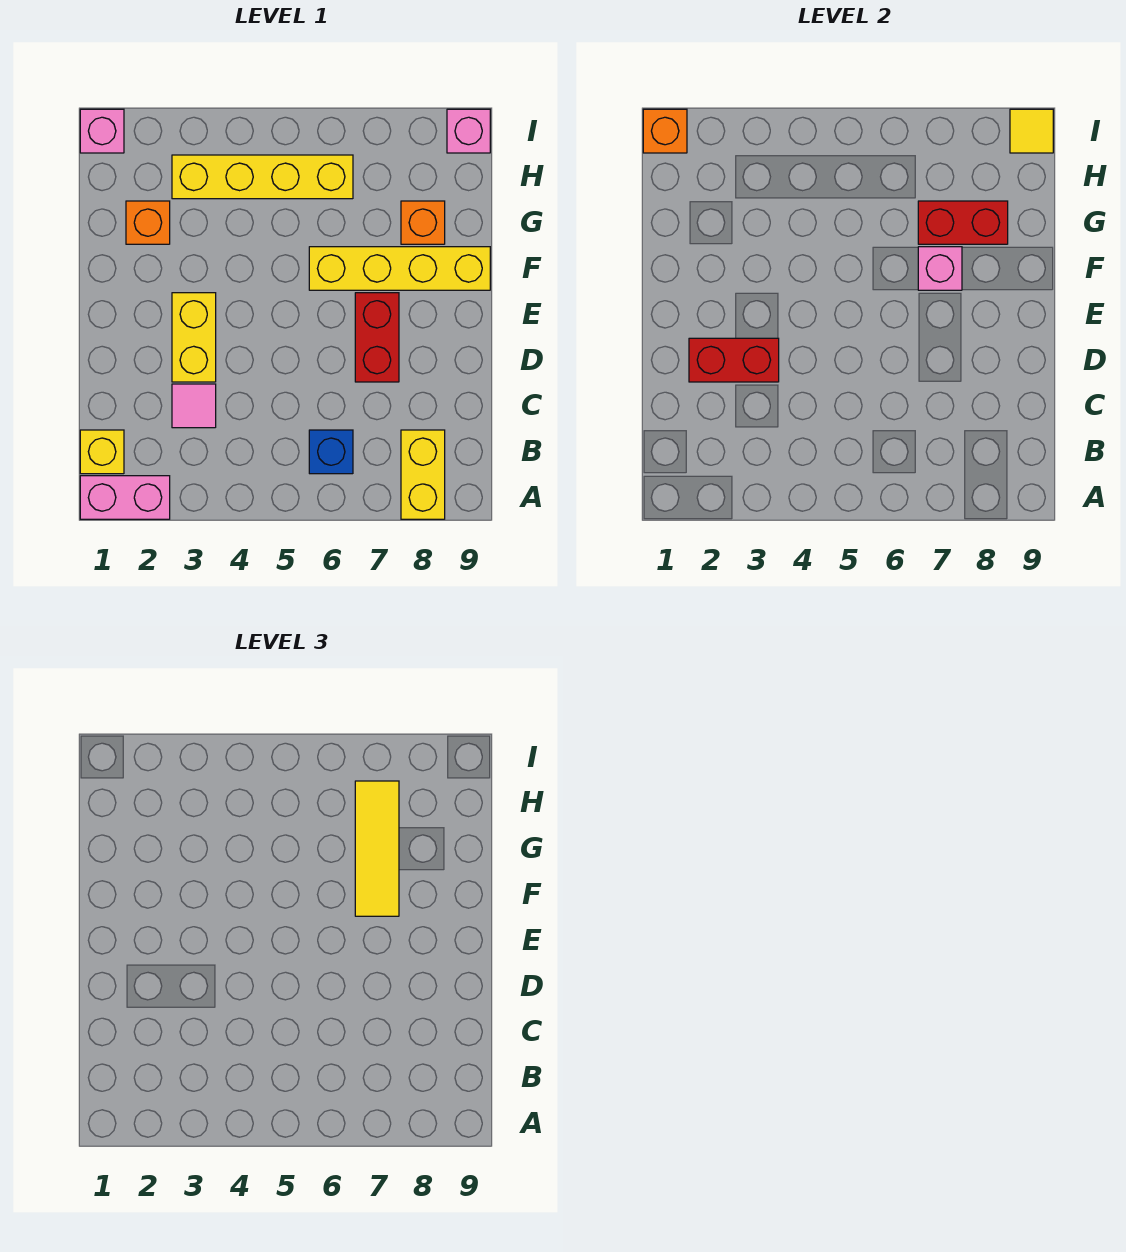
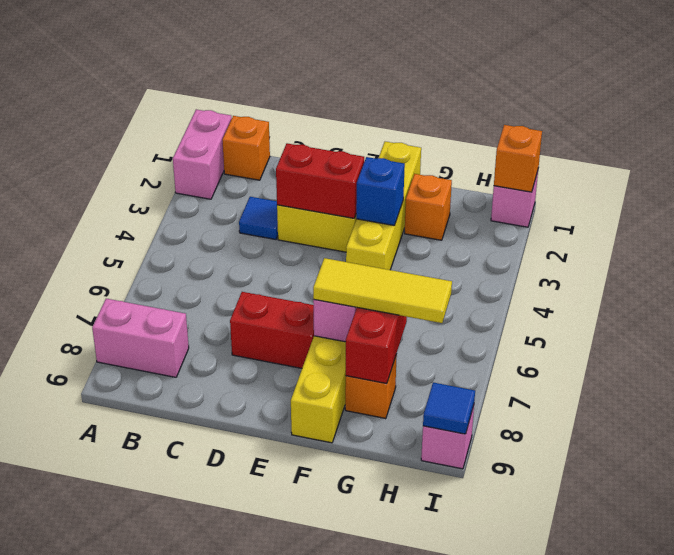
yellow 1x2 brick [401,430,445,519] -> pink 1x2 brick [92,299,189,377]
yellow 1x1 brick [80,430,124,474] -> orange 1x1 brick [222,116,270,180]
blue 1x1 brick [309,430,353,474] -> blue 1x1 brick moved to [356,157,405,226]
pink 1x1 tile [172,384,216,428] -> blue 1x1 tile [239,197,278,240]
red 1x2 brick [689,338,779,382] -> red 1x2 brick turned to [276,143,364,218]
yellow 1x4 brick [172,155,353,199] -> yellow 1x4 brick moved to [346,142,421,270]
yellow 1x1 tile [1010,109,1053,153] -> blue 1x1 tile [423,383,475,434]

